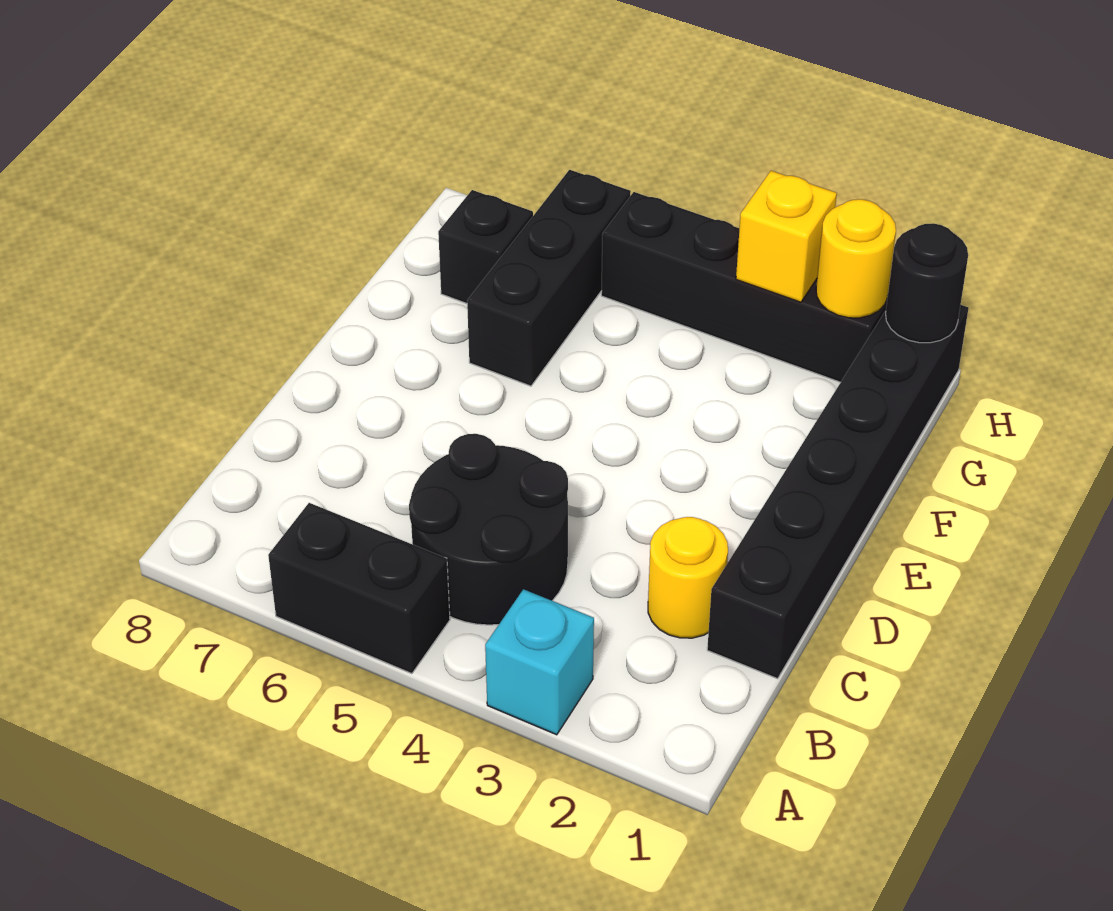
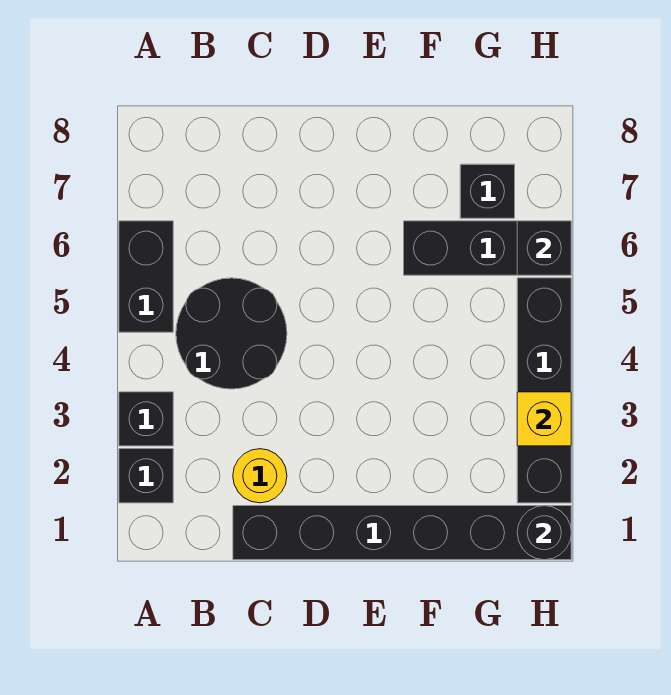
none -> black 1x1 brick [119,449,173,503]
cyan 1x1 brick [485,589,594,735] -> black 1x1 brick [119,392,173,446]
yellow 1x1 round brick [816,199,896,318] -> none
none -> black 1x1 brick [517,221,571,275]

